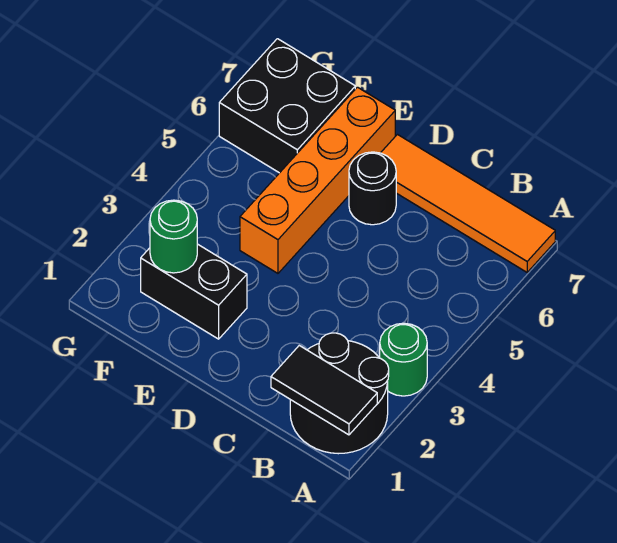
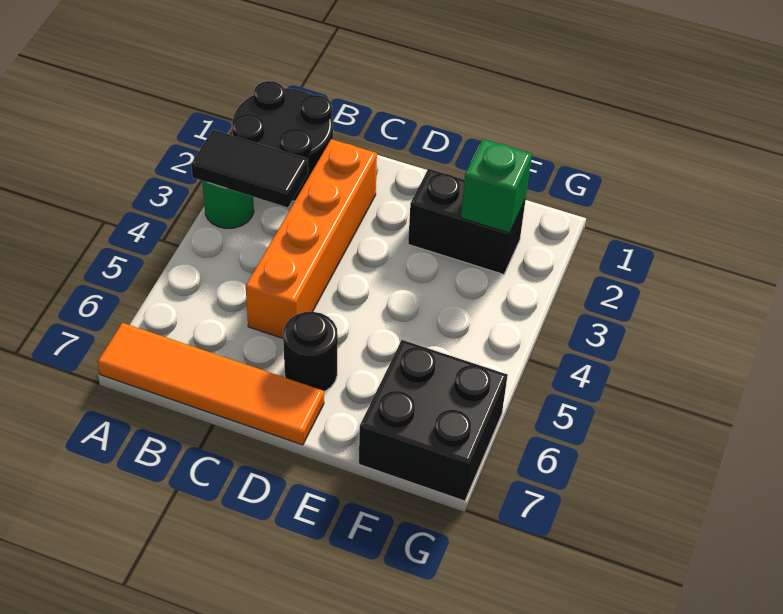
black 1x2 tile [271,346,377,435] -> black 1x2 tile moved to [191,130,308,208]
orange 1x4 brick [240,87,395,273] -> orange 1x4 brick moved to [246,139,377,338]
green 1x1 round brick [150,200,197,273] -> green 1x1 brick [461,139,532,233]

